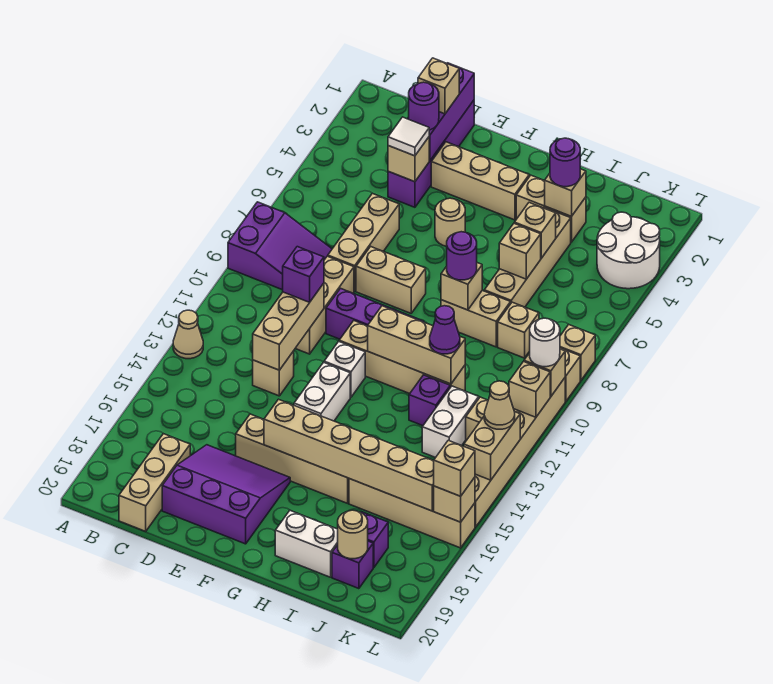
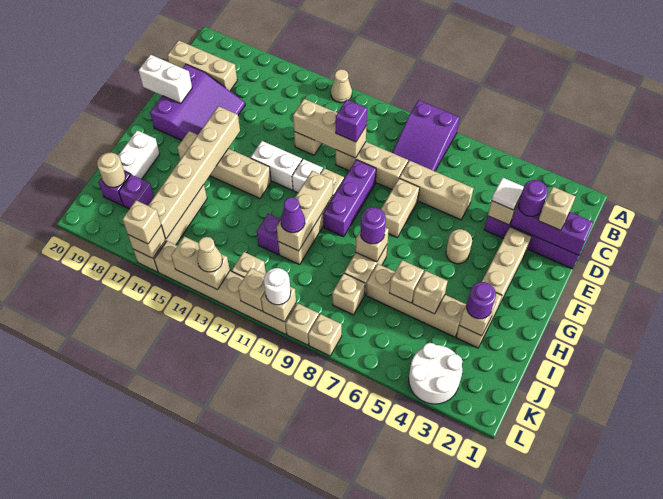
tan 1x4 brick [236,414,349,503] -> tan 1x4 brick turned to [177,131,271,199]
white 1x2 brick [422,386,479,458] -> white 1x2 brick moved to [138,55,192,103]

